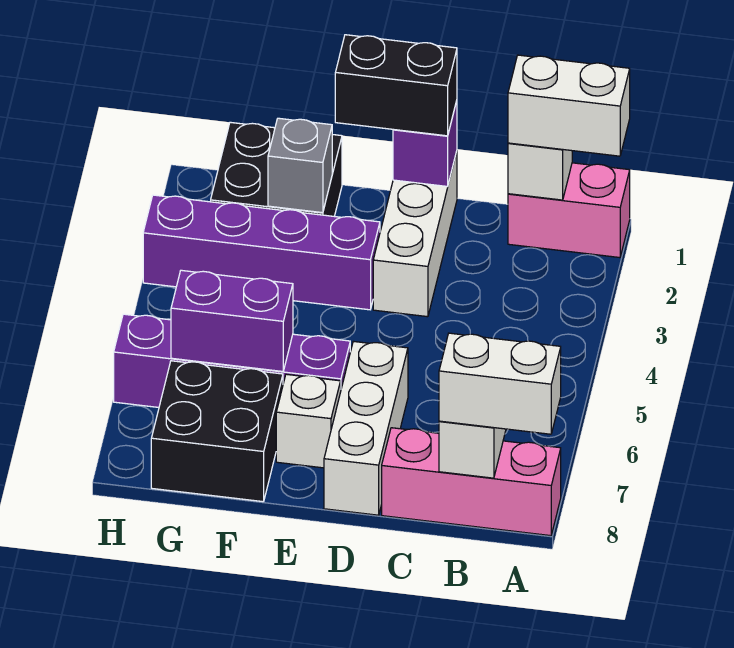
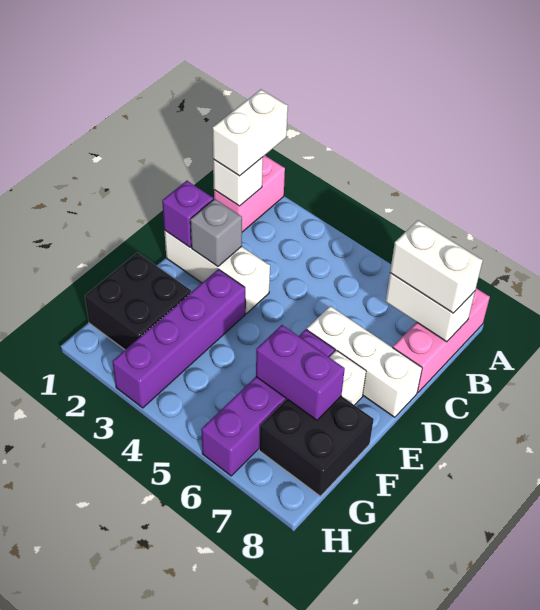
white 1x2 brick [439,333,561,434] -> white 1x2 brick turned to [390,220,483,313]
black 1x2 brick [335,35,457,136] -> none
grey 1x1 brick [268,118,332,213] -> grey 1x1 brick moved to [190,199,242,266]
purple 1x2 brick [171,270,293,371] -> purple 1x2 brick turned to [256,325,345,420]

